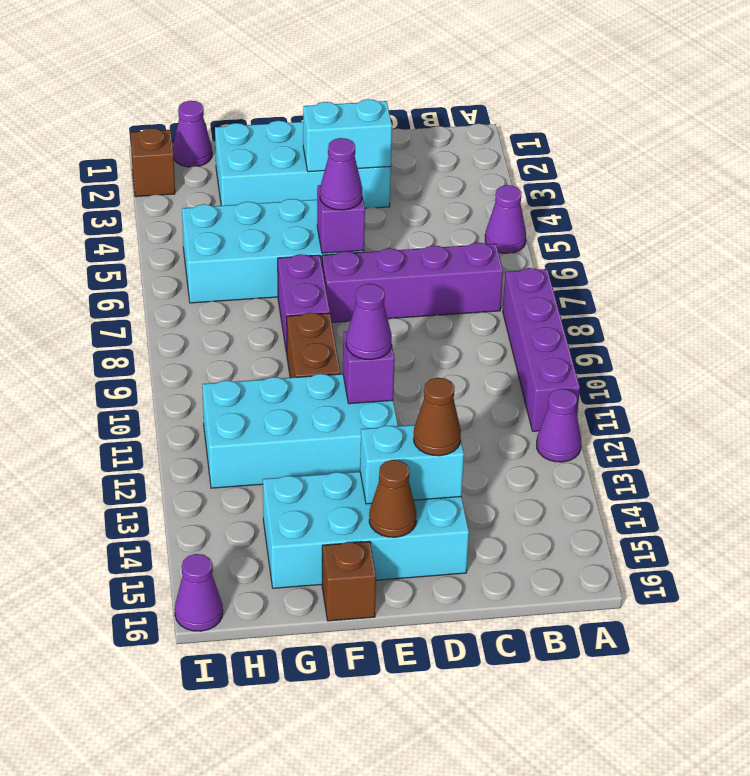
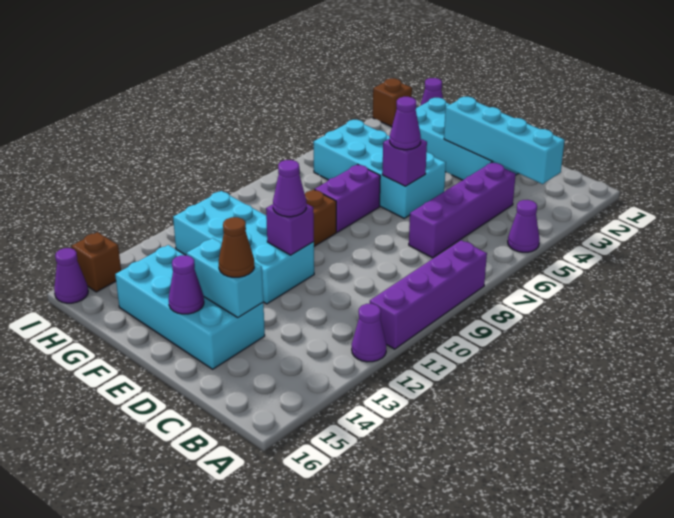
purple 1x4 brick [322,243,503,322] -> purple 1x4 brick turned to [409,162,516,258]
cyan 1x2 brick [303,99,392,172] -> cyan 1x4 brick [444,97,565,184]
brown 1x1 cone [369,460,416,537] -> purple 1x1 cone [169,255,204,314]
brown 1x1 brick [322,542,376,621] -> brown 1x1 brick moved to [71,232,121,292]

